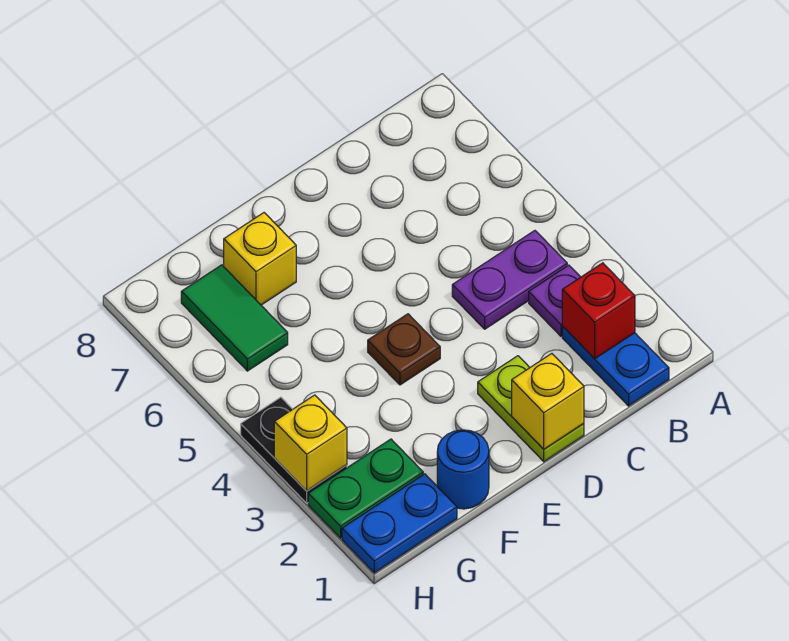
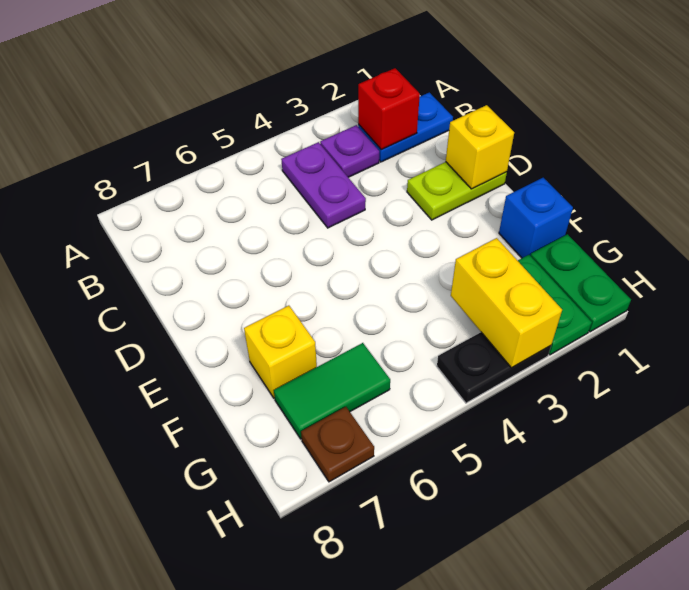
brown 1x1 plate [368,314,440,385] -> brown 1x1 plate moved to [301,407,374,482]
blue 1x1 round brick [437,430,489,509] -> blue 1x1 brick [499,178,573,258]
blue 1x2 plate [342,474,457,573] -> green 1x2 plate [530,234,631,332]
yellow 1x1 brick [274,395,347,491] -> yellow 1x2 brick [451,238,562,368]

